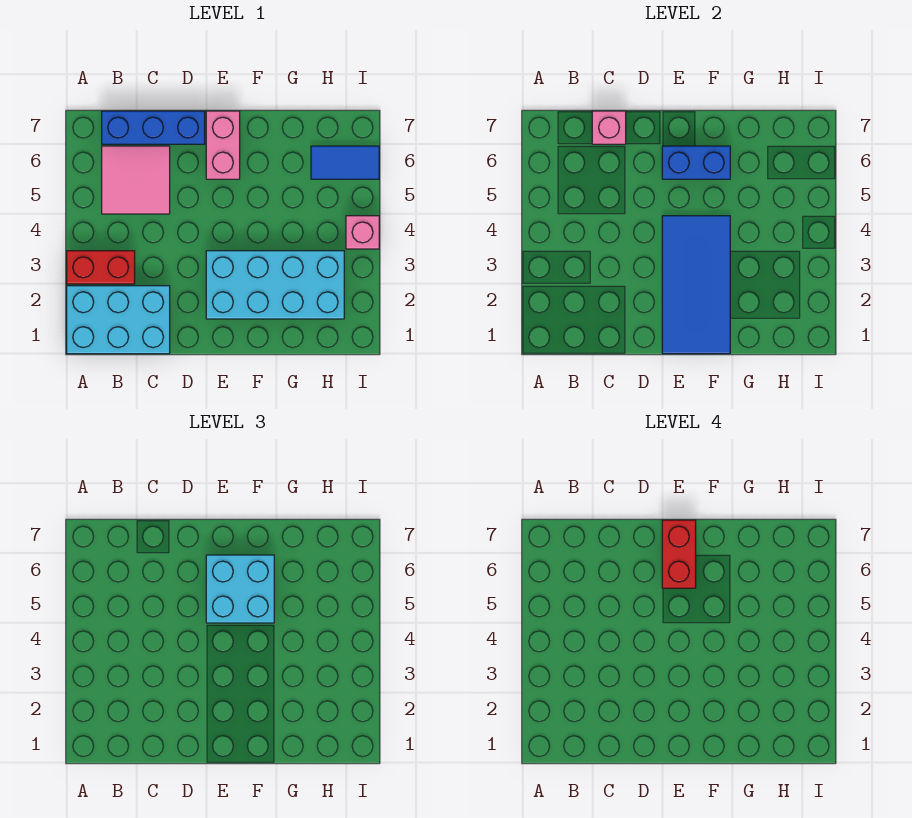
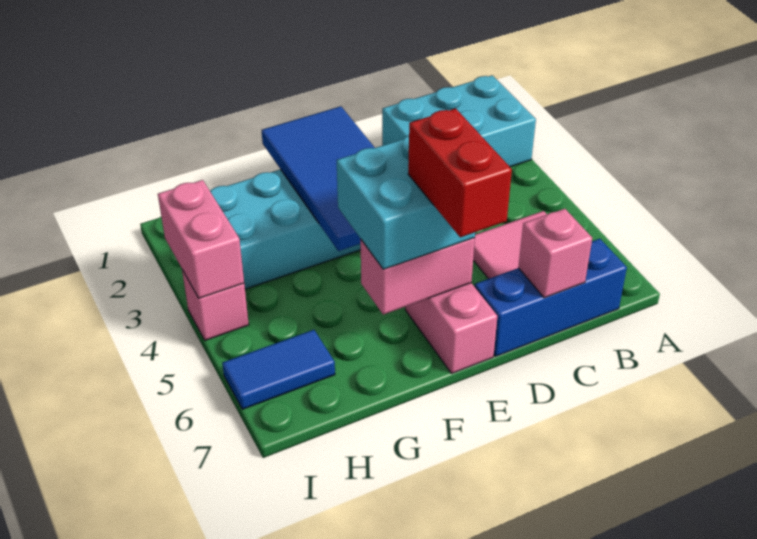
red 1x2 brick [67,251,135,284] -> none
blue 1x2 brick [662,146,730,179] -> pink 1x2 brick [361,238,475,315]
none -> pink 1x2 brick [158,180,244,298]

